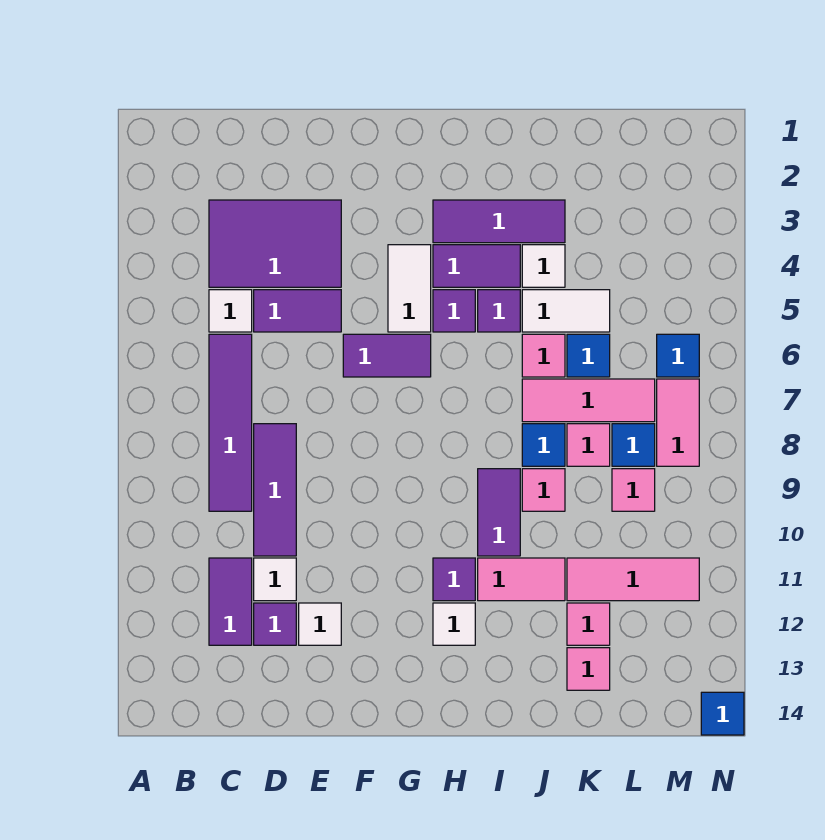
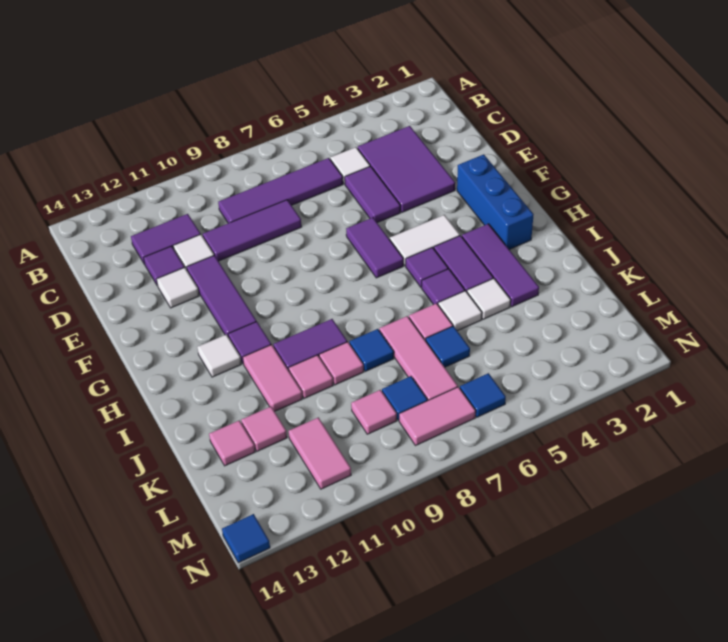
none -> purple 1x3 tile [187,255,256,336]
none -> blue 1x3 brick [457,154,534,249]
white 1x2 tile [522,290,610,332] -> white 1x1 tile [438,291,482,331]
pink 1x1 tile [567,424,610,466] -> pink 1x1 tile moved to [289,355,333,398]
pink 1x3 tile [567,558,699,601] -> pink 1x2 tile [289,417,351,489]

